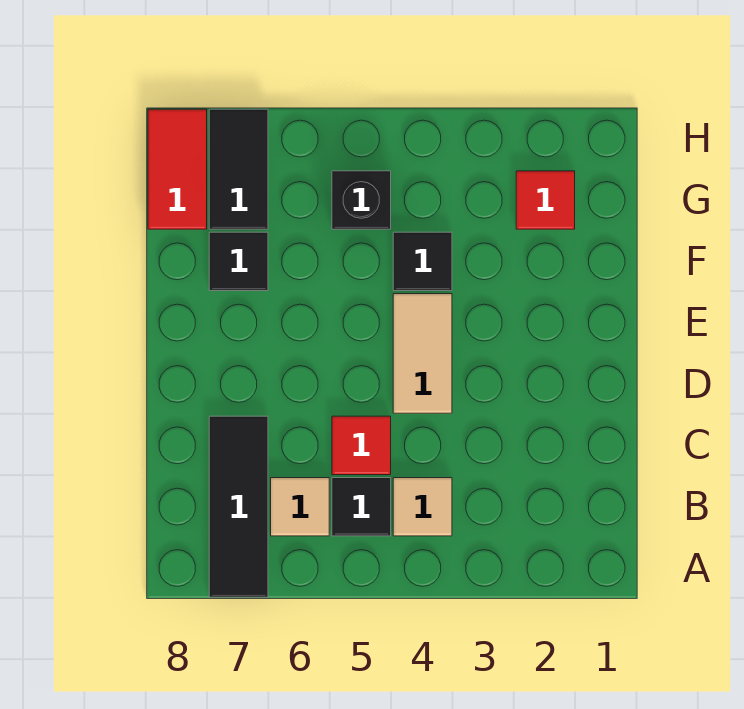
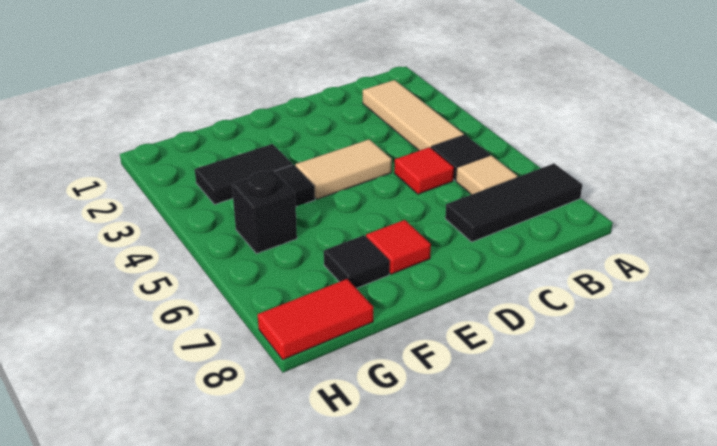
tan 1x1 tile [393,478,452,536] -> tan 1x3 tile [363,80,464,151]
red 1x1 tile [516,171,575,229] -> red 1x1 tile moved to [366,220,431,274]
black 1x2 tile [209,109,268,229] -> black 1x2 tile moved to [195,144,292,205]

